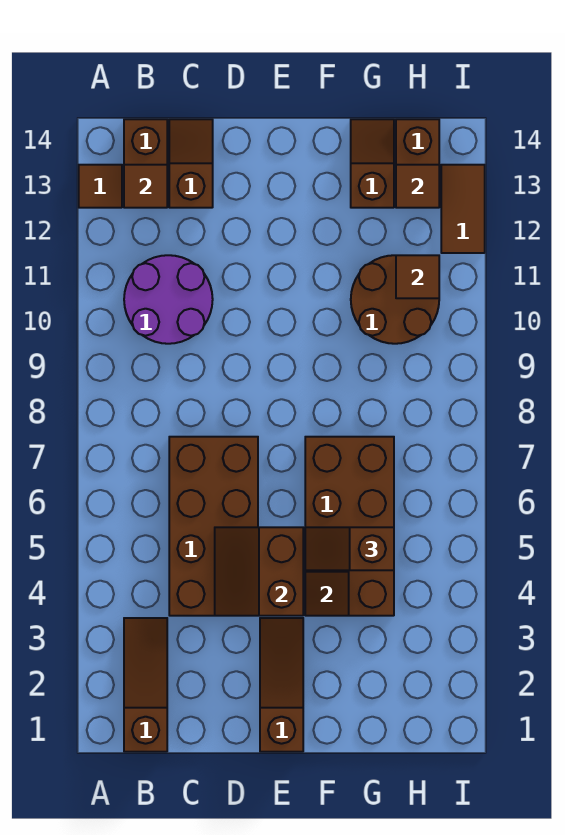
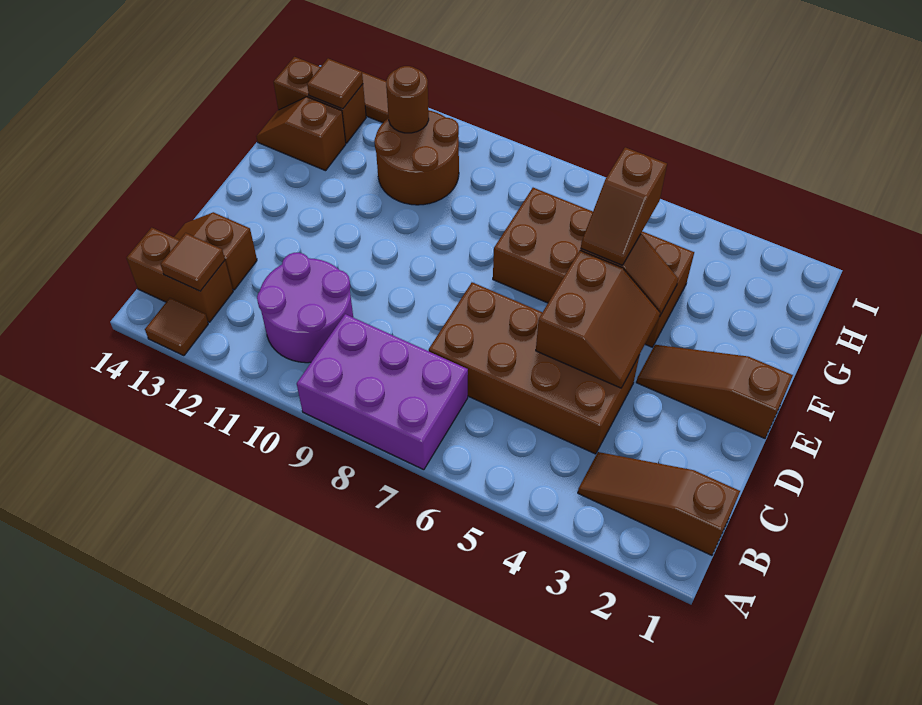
none -> purple 2x3 brick [297,314,468,470]
brown 2x2 slope [215,527,303,616] -> brown 2x2 slope turned to [536,251,660,388]
brown 1x1 tile [396,255,439,298] -> brown 1x1 round brick [386,66,429,133]

